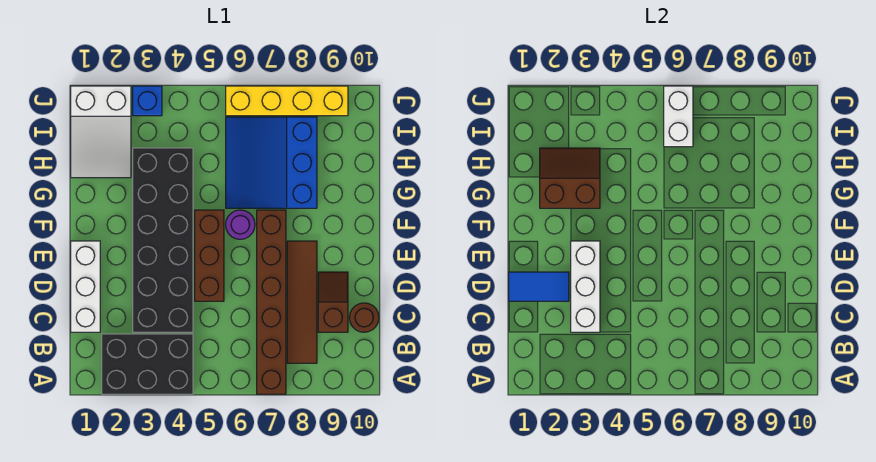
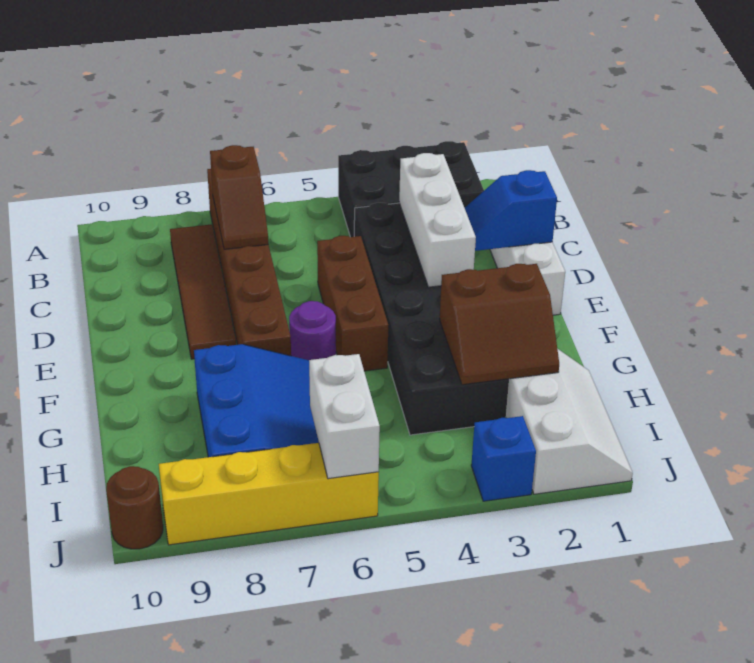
brown 1x2 slope [318,272,348,332] -> brown 1x2 slope moved to [210,145,268,249]
brown 1x1 round brick [349,303,379,332] -> brown 1x1 round brick moved to [106,466,163,549]
blue 1x2 tile [509,272,569,301] -> blue 1x2 slope [465,170,557,251]
white 2x3 slope [71,86,131,178] -> white 2x3 slope turned to [506,349,633,494]

